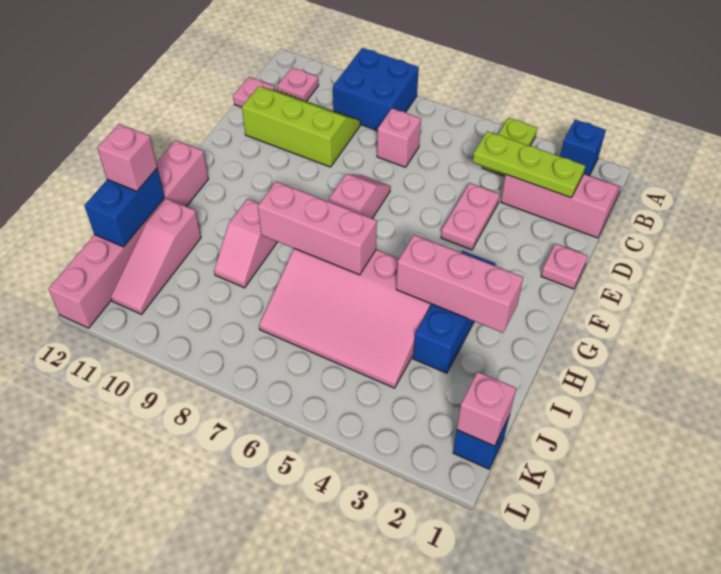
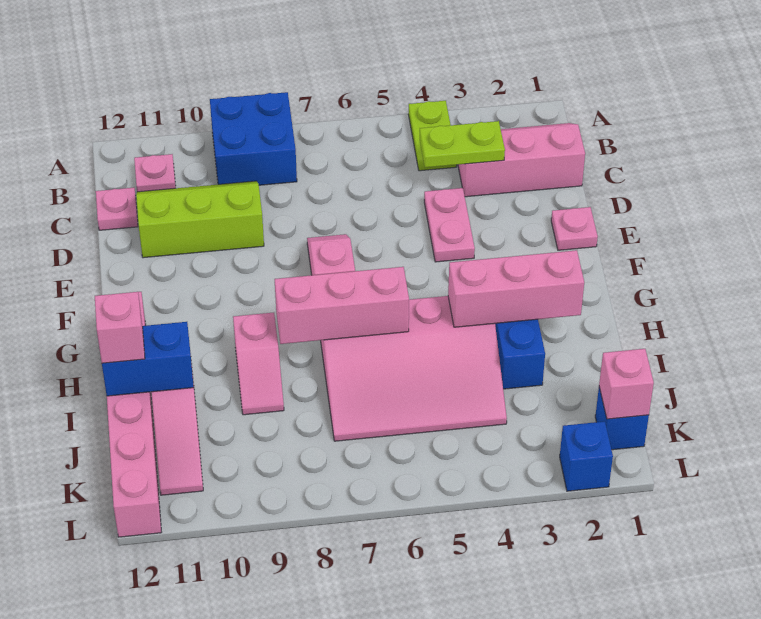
blue 1x1 brick [560,120,606,175] -> blue 1x1 brick moved to [560,421,613,491]
lime 1x3 plate [473,131,585,198] -> lime 1x2 plate [420,121,505,167]
pink 1x1 brick [377,108,421,167] -> none
blue 1x2 brick [84,168,165,247] -> blue 1x2 brick turned to [102,322,194,396]

